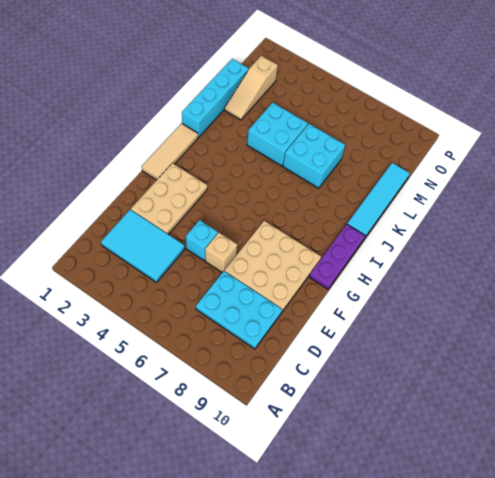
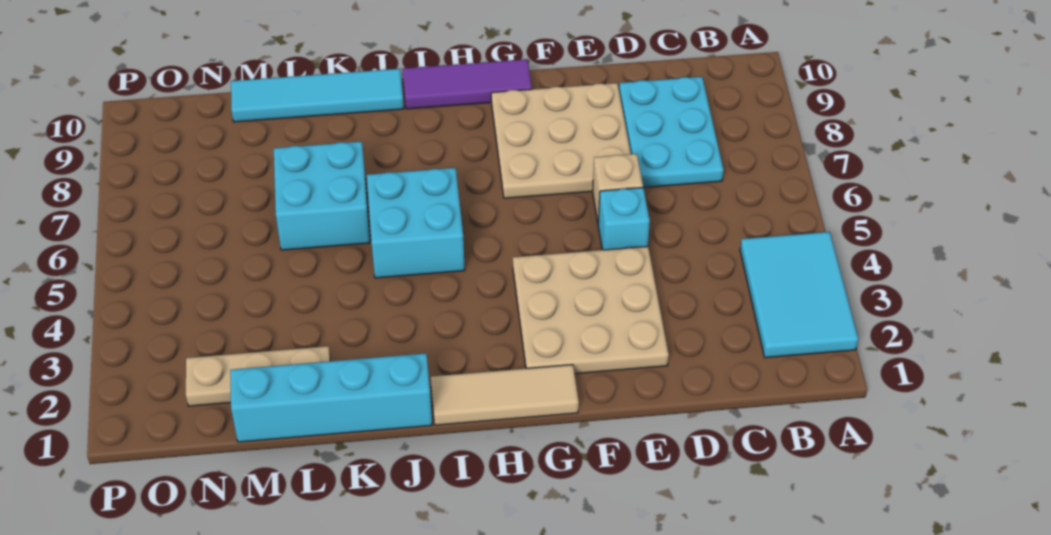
cyan 2x3 tile [101,210,185,282] -> cyan 2x3 tile moved to [740,232,858,358]
tan 2x3 plate [131,163,207,235] -> tan 3x3 plate [513,246,669,374]
purple 1x3 plate [309,224,365,289] -> purple 1x3 tile [402,59,532,109]
cyan 2x2 brick [247,103,308,166] -> cyan 2x2 brick moved to [367,168,465,278]
tan 1x3 slope [225,56,278,120] -> tan 1x3 plate [186,346,330,406]

